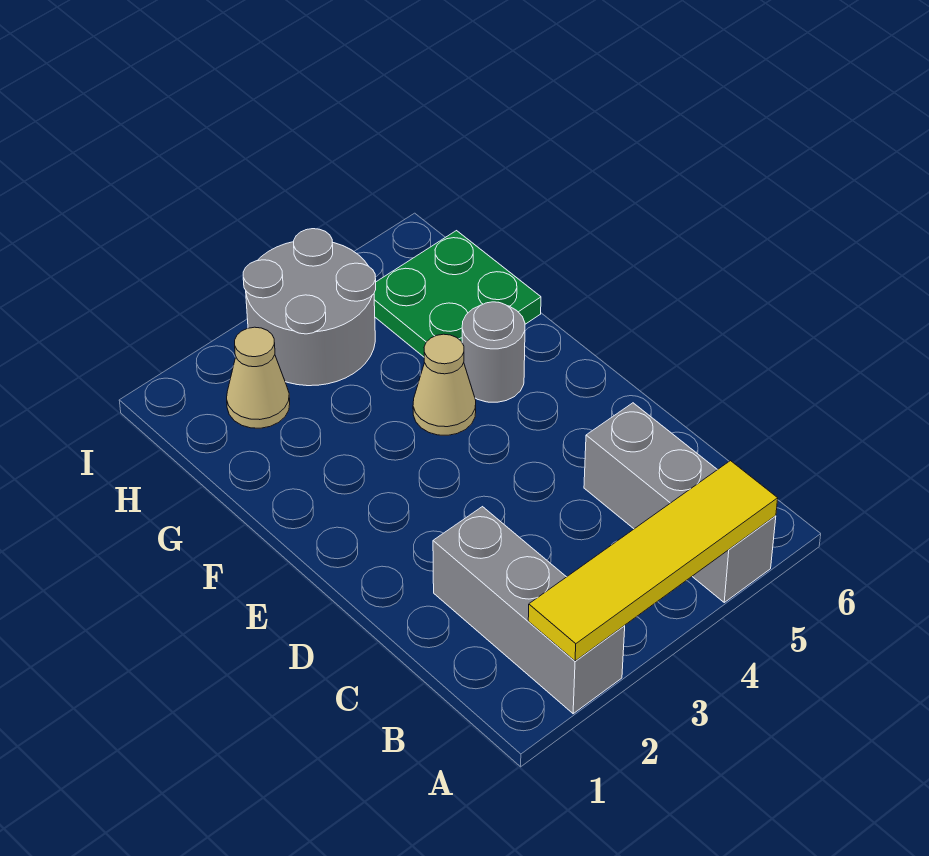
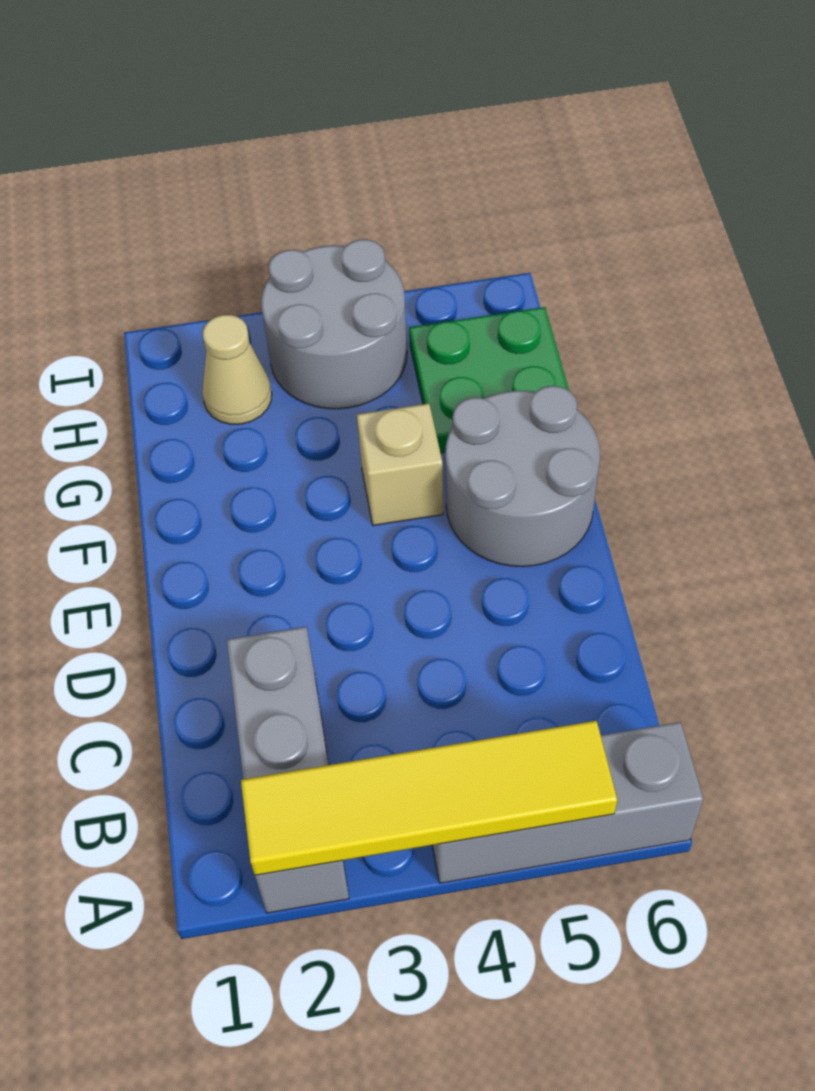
grey 1x3 brick [584,403,776,602] -> grey 1x3 brick turned to [432,722,703,883]
tan 1x1 cone [413,334,476,435] -> tan 1x1 brick [357,403,443,526]
grey 1x1 round brick [462,302,525,402] -> grey 2x2 round brick [445,386,600,567]

